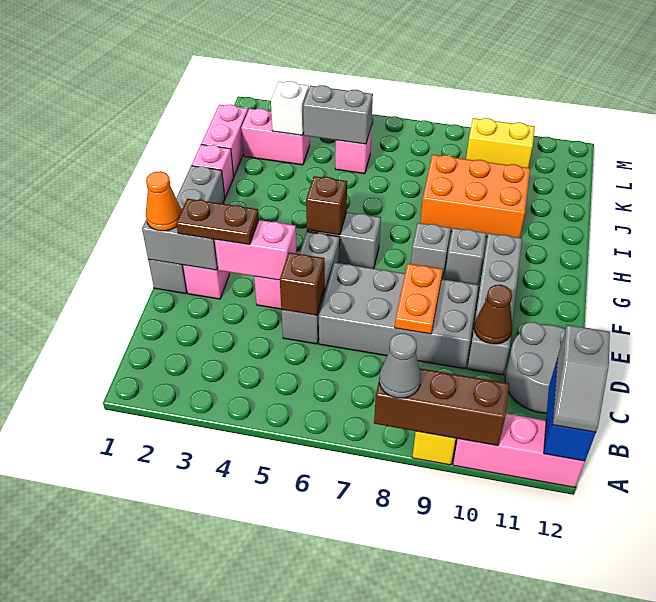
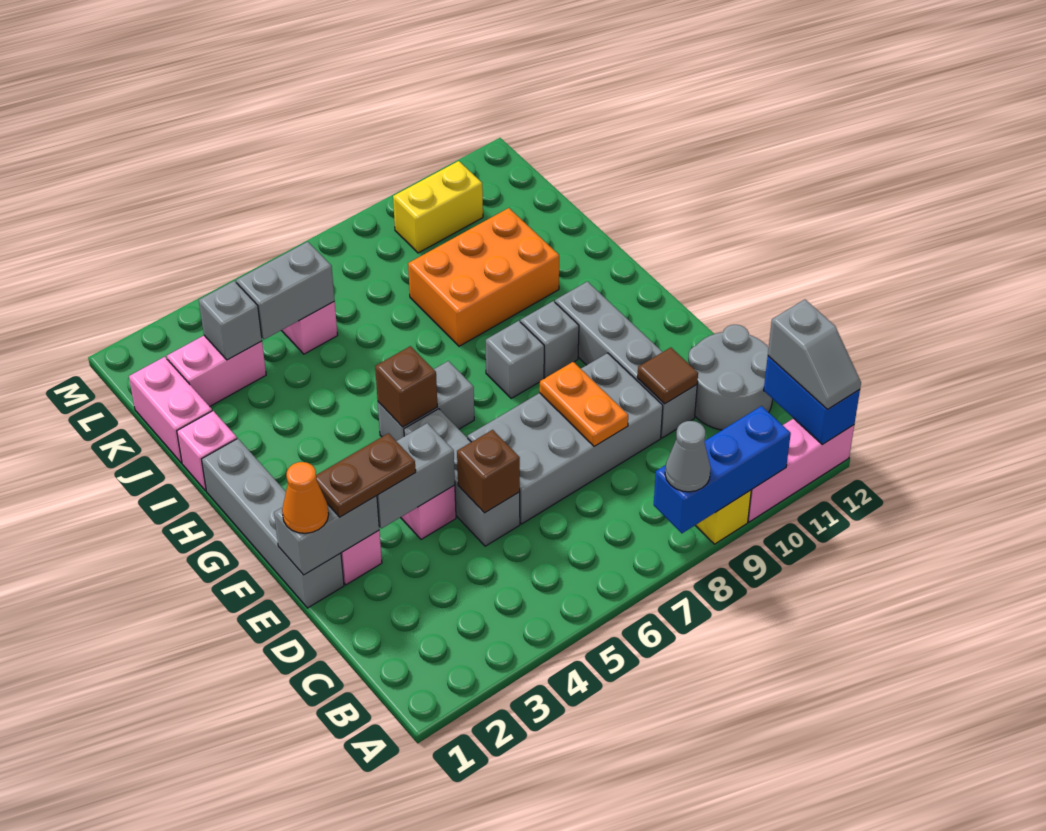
brown 1x3 brick [374,362,509,446] -> blue 1x3 brick [654,406,791,533]
brown 1x1 cone [474,285,512,344] -> brown 1x1 tile [637,348,698,404]
pink 1x2 brick [215,220,297,280] -> grey 1x2 brick [377,423,455,528]
white 1x1 brick [271,81,309,135] -> grey 1x1 brick [199,281,262,360]

